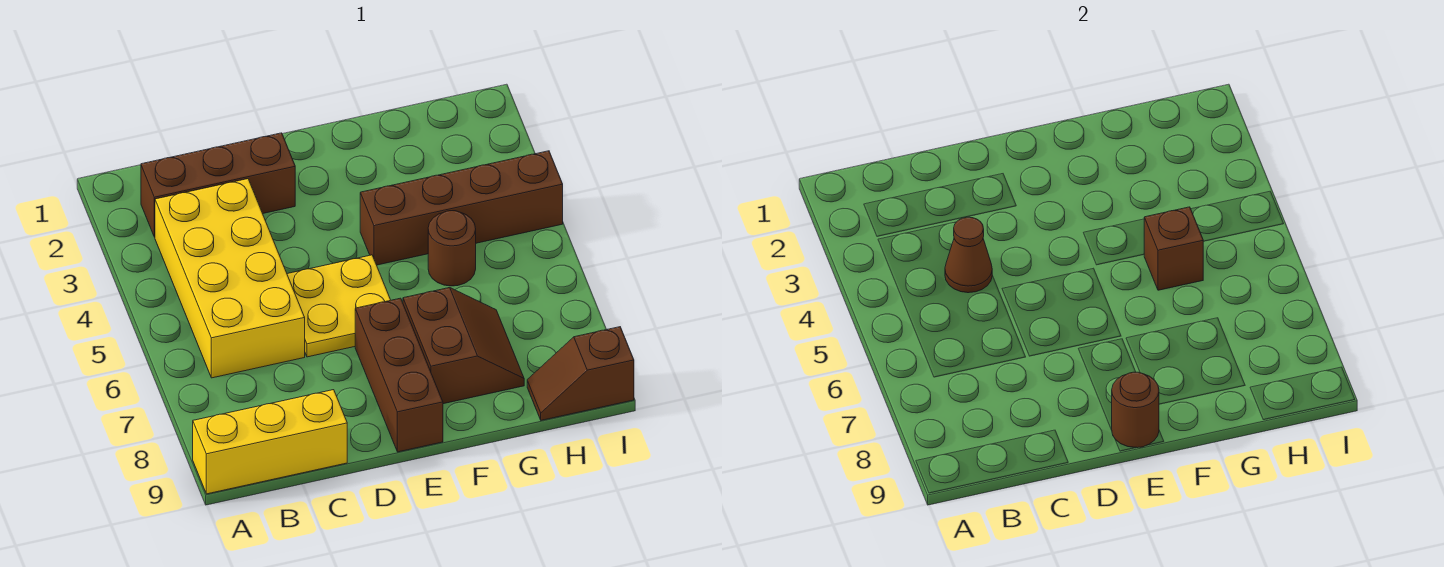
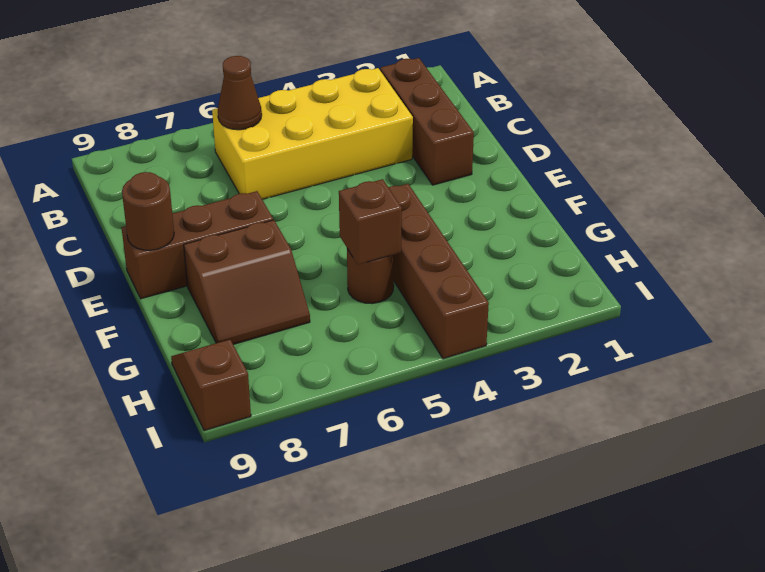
yellow 1x3 brick [193,390,347,494] -> none
brown 1x1 cone [945,217,992,293] -> brown 1x1 cone moved to [218,56,262,130]
yellow 2x2 plate [287,255,390,357] -> none

